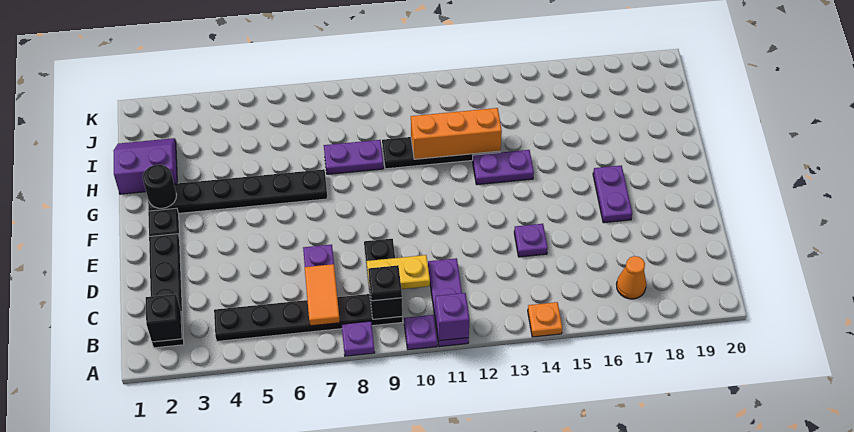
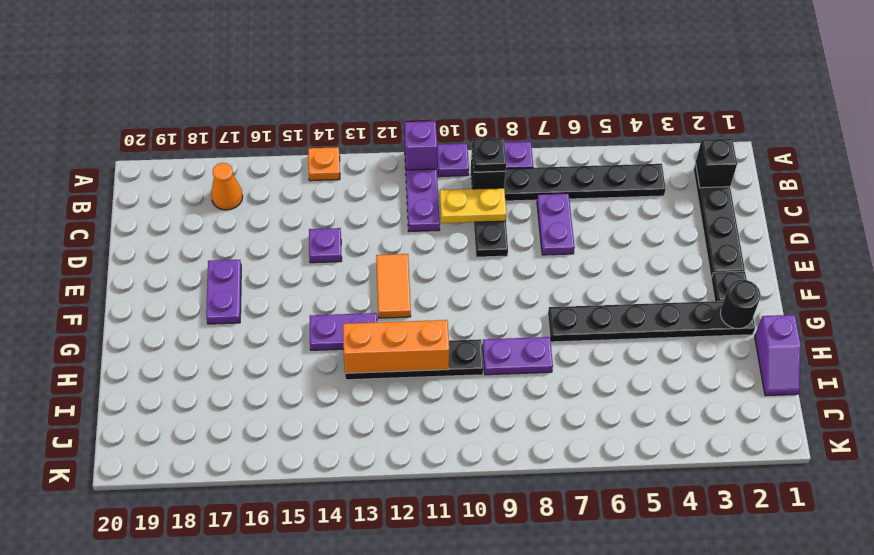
orange 1x2 tile [305,264,340,326] -> orange 1x2 tile moved to [376,254,411,318]
purple 2x2 slope [114,138,177,194] -> purple 1x2 slope [755,315,801,396]

